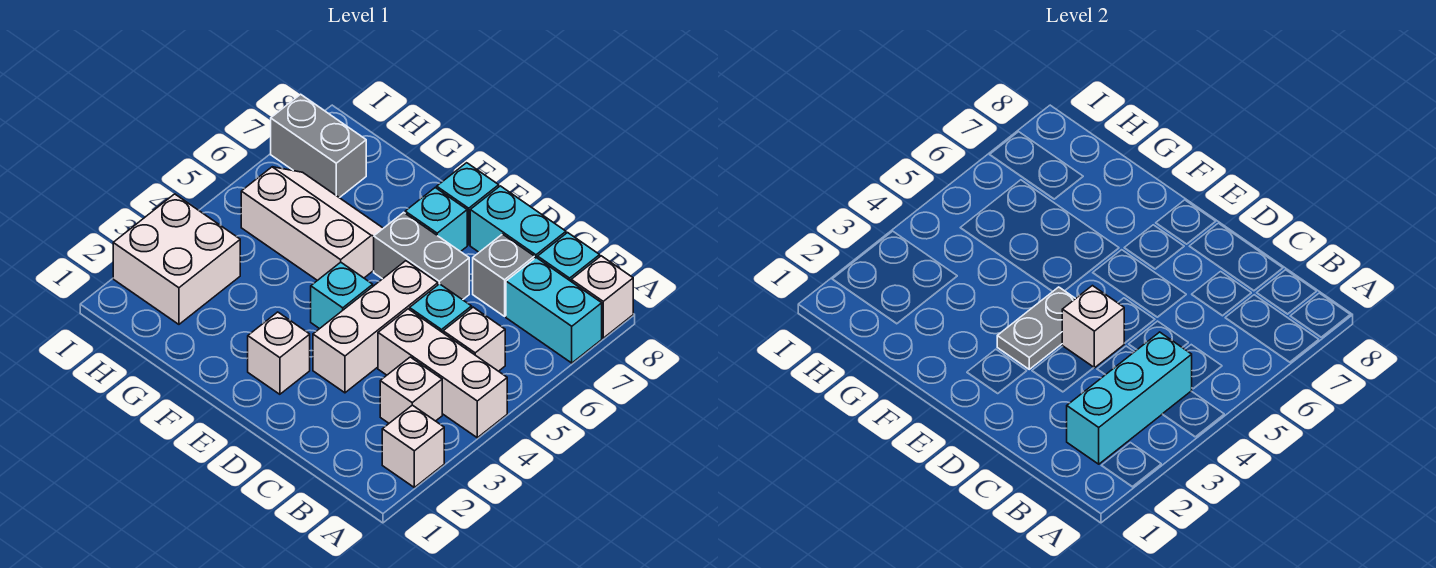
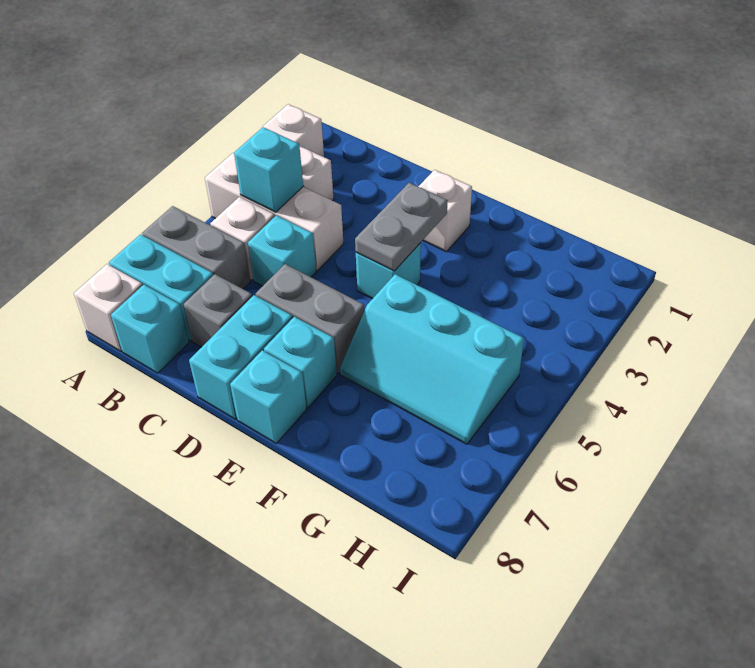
cyan 1x3 brick [1067,332,1192,464] -> cyan 1x1 brick [234,127,303,212]
cyan 1x2 brick [470,186,566,259] -> cyan 1x2 brick turned to [189,295,293,419]
white 1x3 brick [313,261,438,393] -> none
white 1x1 brick [1062,286,1124,368] -> none
white 2x3 slope [241,167,383,281] -> cyan 2x3 slope [340,274,524,444]
white 2x2 brick [113,194,240,324] -> none
grey 1x2 brick [271,94,366,198] -> grey 1x2 brick moved to [142,206,251,289]

